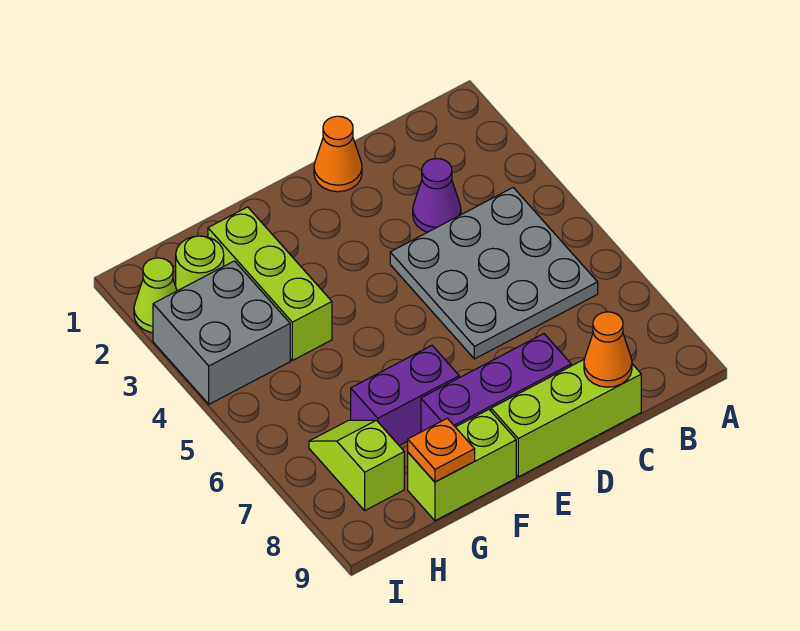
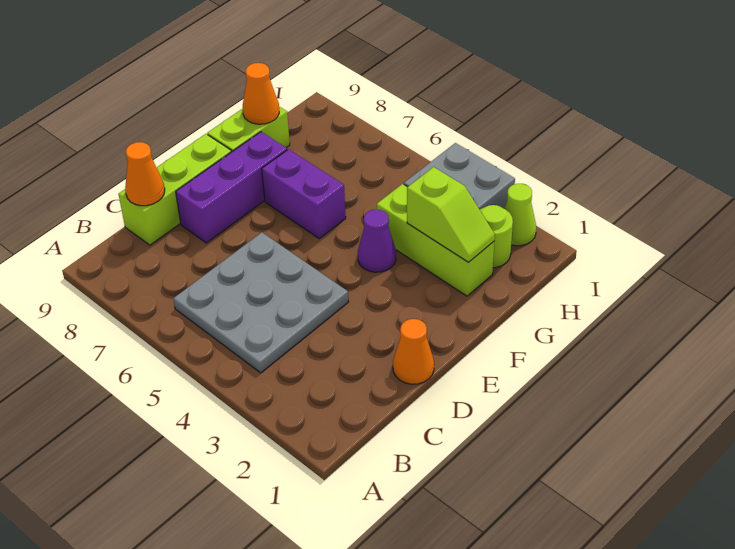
purple 1x1 cone [413,159,461,232] -> purple 1x1 cone moved to [358,210,396,272]
purple 1x2 brick [351,345,459,445] -> purple 1x2 brick turned to [262,149,346,238]
orange 1x1 plate [408,418,475,482] -> orange 1x1 cone [243,63,279,124]
lime 1x2 slope [309,420,404,510] -> lime 1x2 slope moved to [407,167,495,262]

